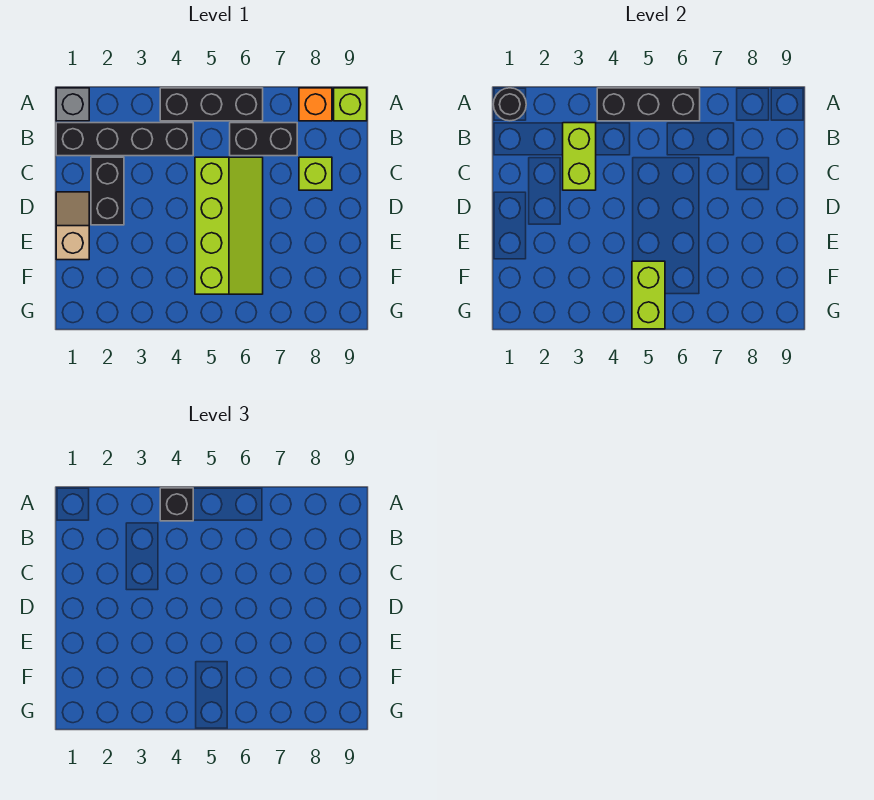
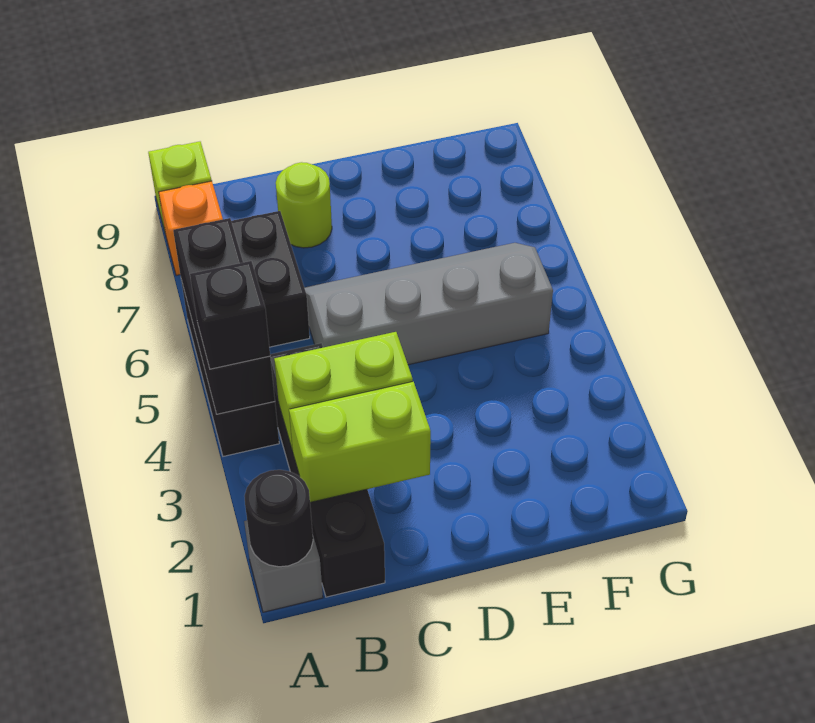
black 1x2 brick [91,157,124,225] -> none
lime 2x4 slope [195,157,263,294] -> grey 2x4 slope [304,243,553,365]
lime 1x1 brick [299,157,332,190] -> lime 1x1 round brick [276,162,332,248]
tan 1x2 slope [56,192,89,260] -> none
lime 1x2 brick [632,261,665,329] -> lime 1x2 brick moved to [289,382,431,502]

